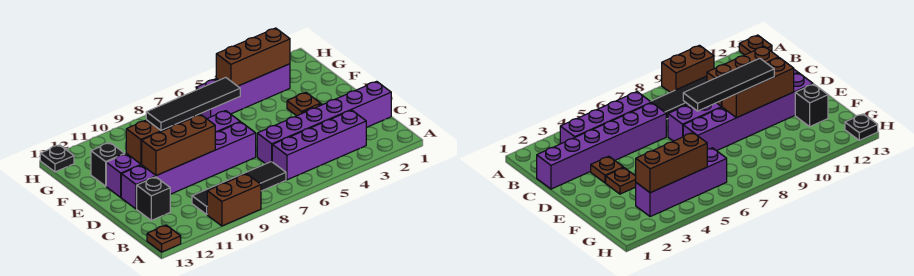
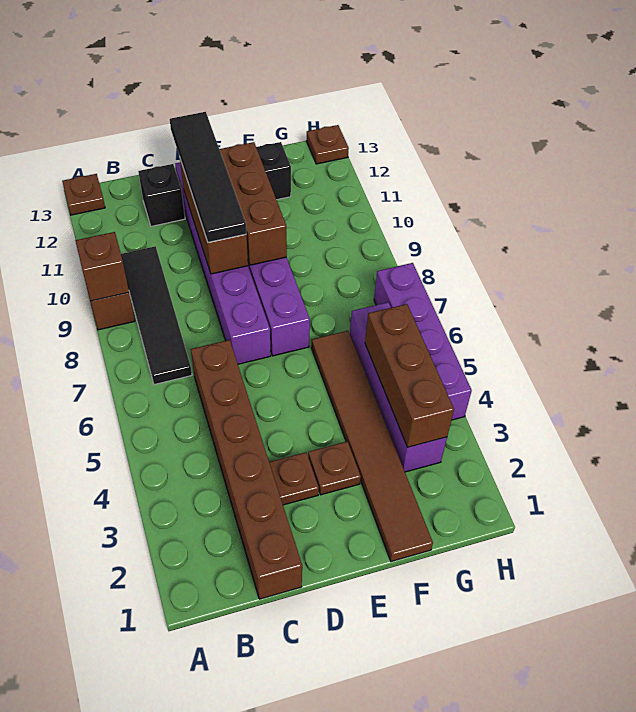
none -> brown 1x1 brick [75,232,129,301]
purple 1x4 brick [272,110,367,180] -> purple 1x4 brick moved to [374,263,472,420]
purple 1x6 brick [257,81,391,164] -> brown 1x6 brick [191,340,302,599]
black 1x4 tile [146,77,240,131] -> black 1x4 tile moved to [170,112,246,242]
none -> brown 1x6 tile [311,331,433,561]
black 1x1 plate [40,145,74,172] -> brown 1x1 plate [306,125,349,164]

